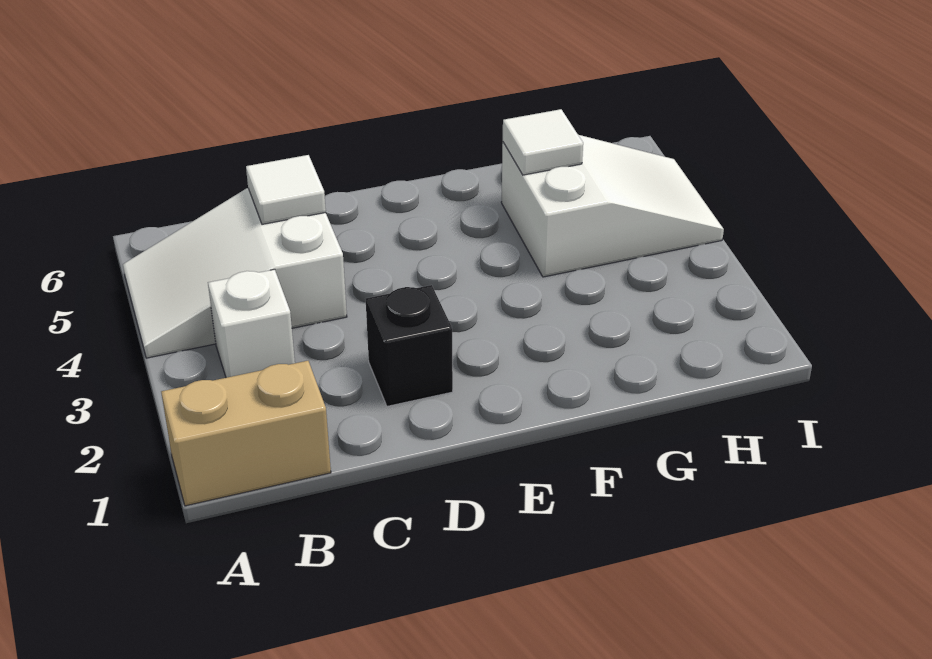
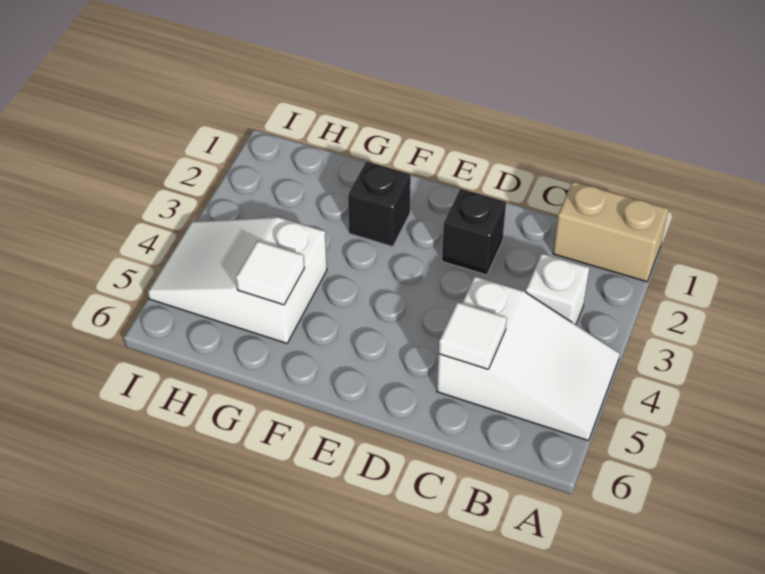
none -> black 1x1 brick [348,161,411,247]

